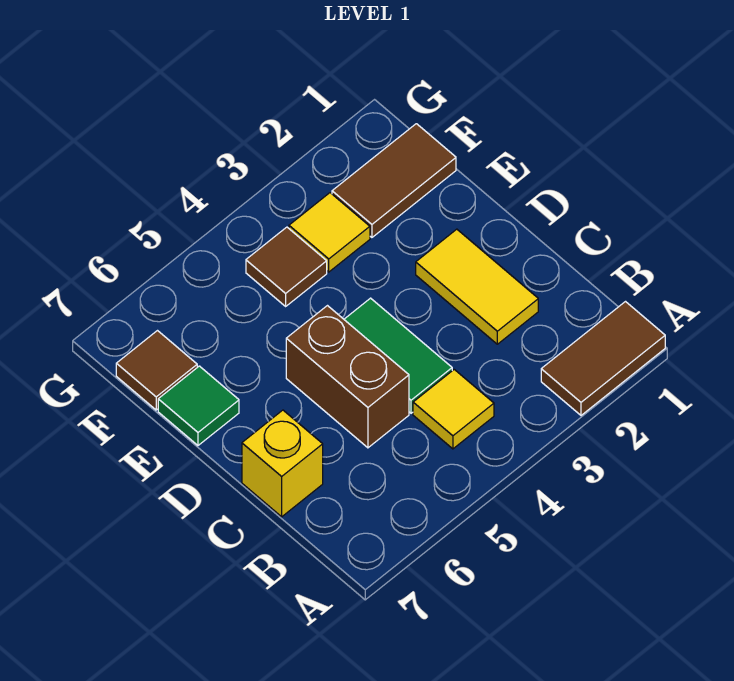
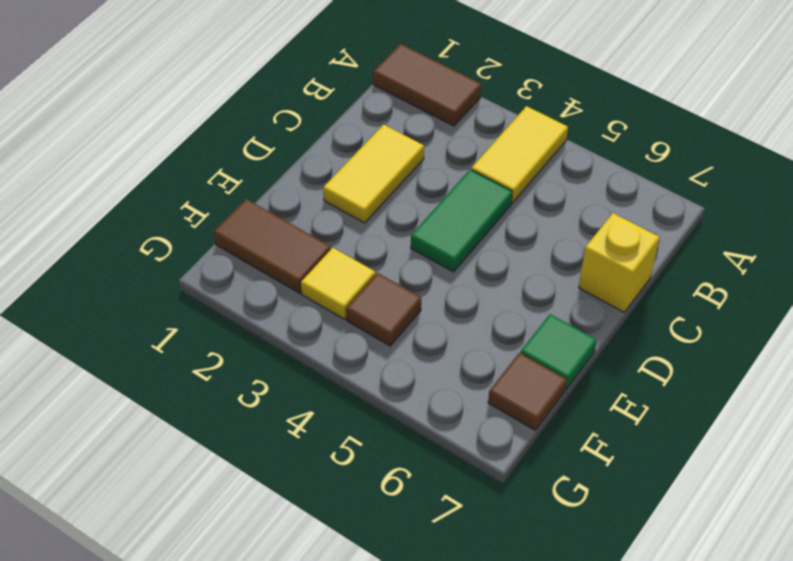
yellow 1x1 tile [413,370,494,449] -> yellow 1x2 tile [471,106,568,203]
brown 1x2 brick [286,306,409,448] -> none

